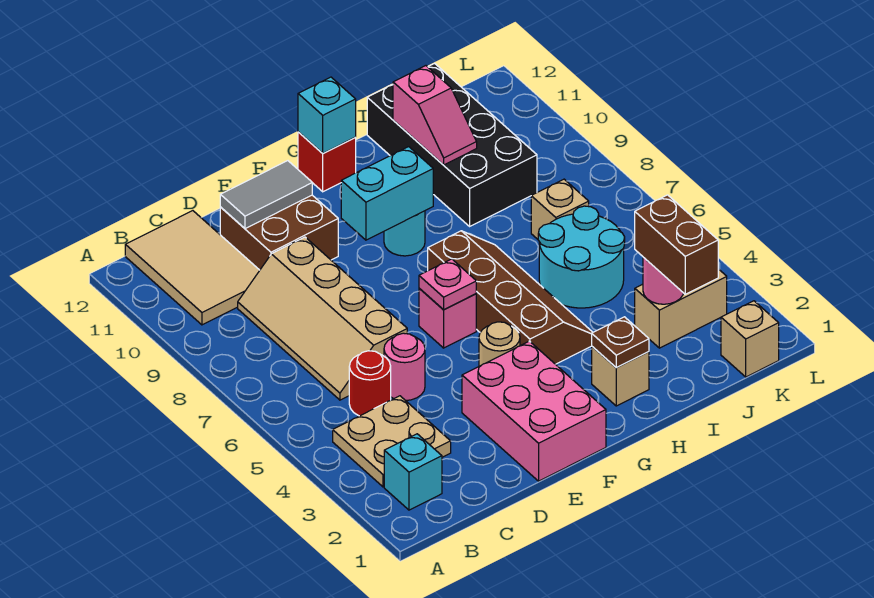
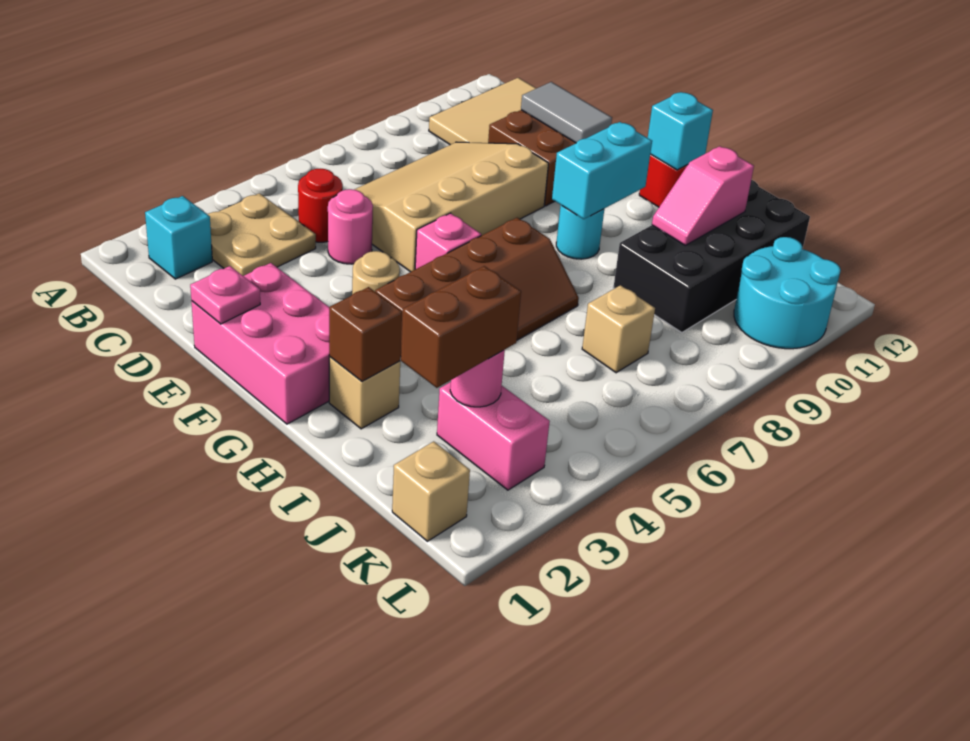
tan 2x4 slope [238,237,407,400] -> tan 3x4 slope [354,142,549,272]
pink 2x3 brick [462,341,606,481] -> pink 2x3 brick turned to [191,263,329,424]
pink 1x1 plate [419,259,476,310] -> pink 1x1 plate moved to [190,266,260,324]
cyan 1x2 brick [341,147,433,240] -> cyan 1x2 brick turned to [552,122,652,219]
brown 1x1 plate [592,317,649,368] -> brown 1x1 brick [329,287,402,381]
cyan 2x2 round brick [538,206,625,308] -> cyan 2x2 round brick moved to [734,237,841,349]
tan 1x2 brick [635,269,727,348] -> pink 1x2 brick [437,382,550,490]

